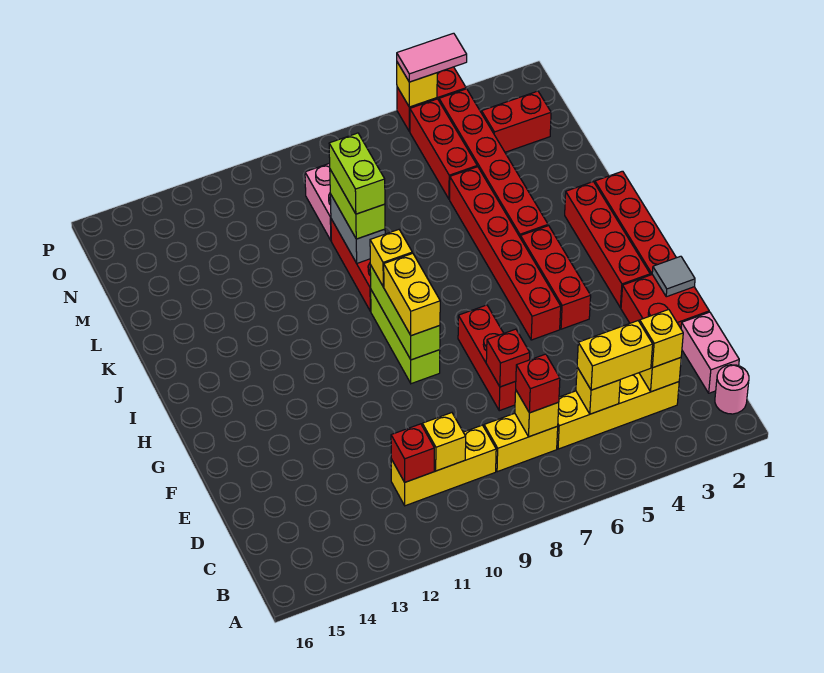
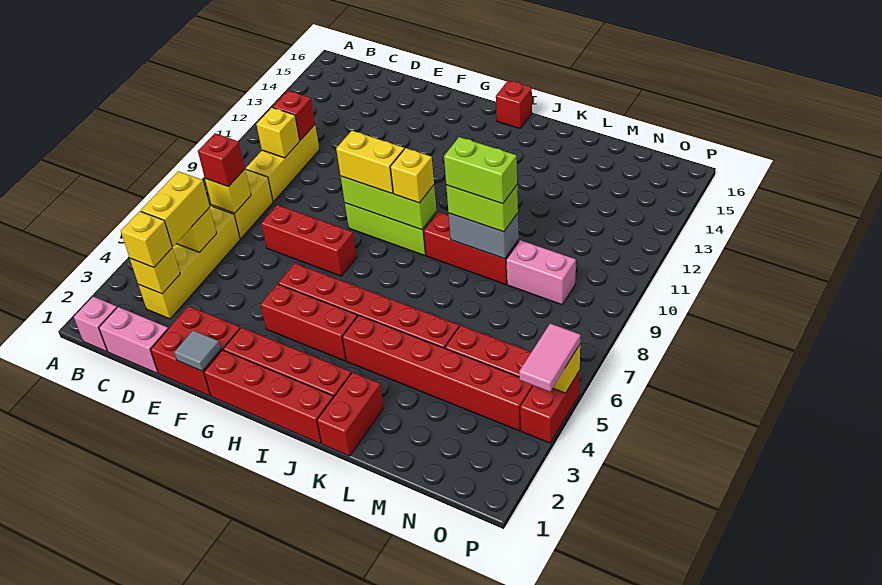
pink 1x1 round brick [715,365,749,414] -> pink 1x1 brick [74,297,117,351]
red 1x1 brick [486,329,530,387] -> red 1x1 brick moved to [496,80,532,128]
red 1x2 brick [482,91,551,152] -> red 1x2 brick moved to [317,372,384,456]

